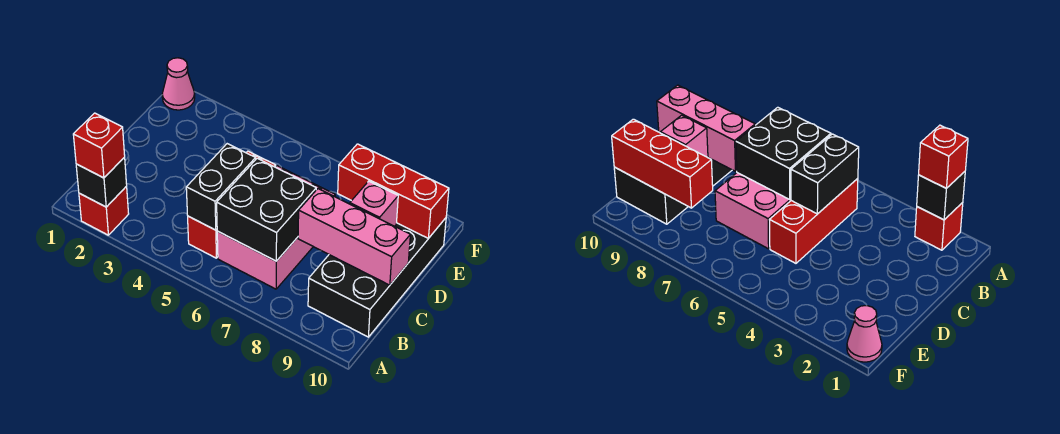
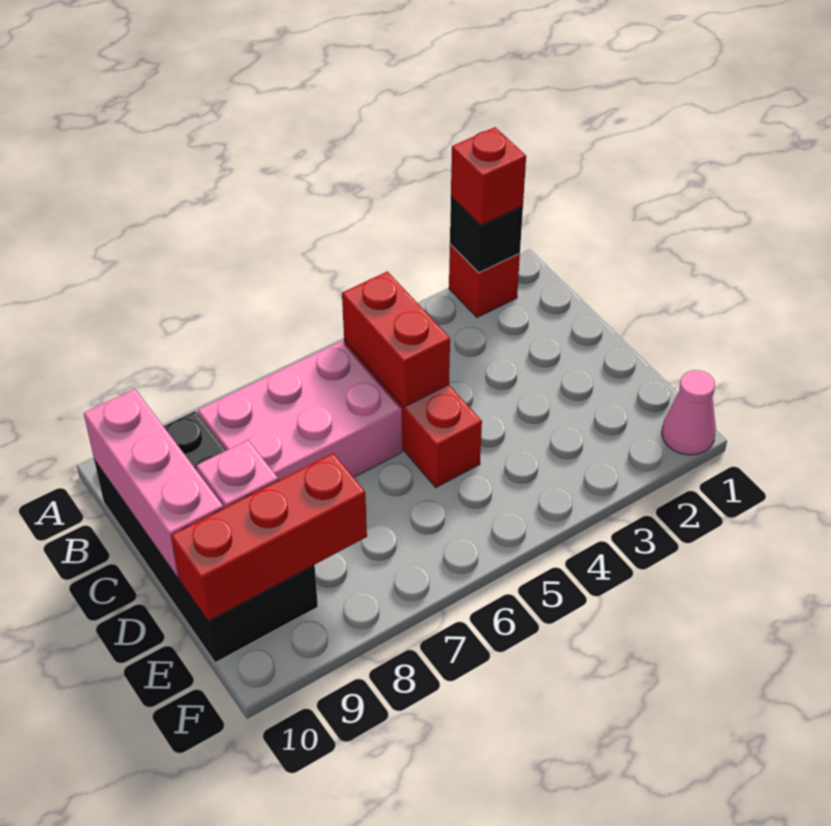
black 1x2 brick [186,144,256,230] -> red 1x2 brick [342,272,450,407]
pink 2x3 brick [217,166,335,289] -> pink 2x3 brick turned to [198,341,402,480]
black 2x2 brick [217,158,316,261] -> none
pink 1x3 brick [298,189,410,285] -> pink 1x3 brick turned to [84,389,223,578]

